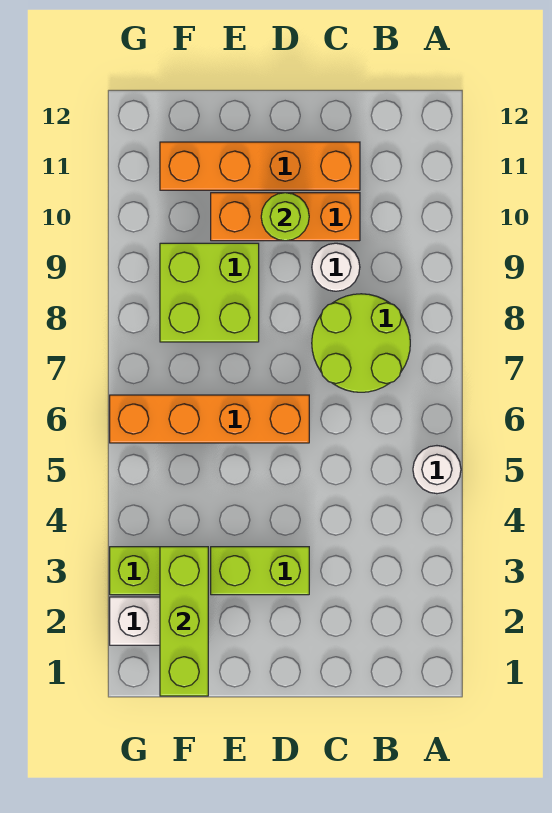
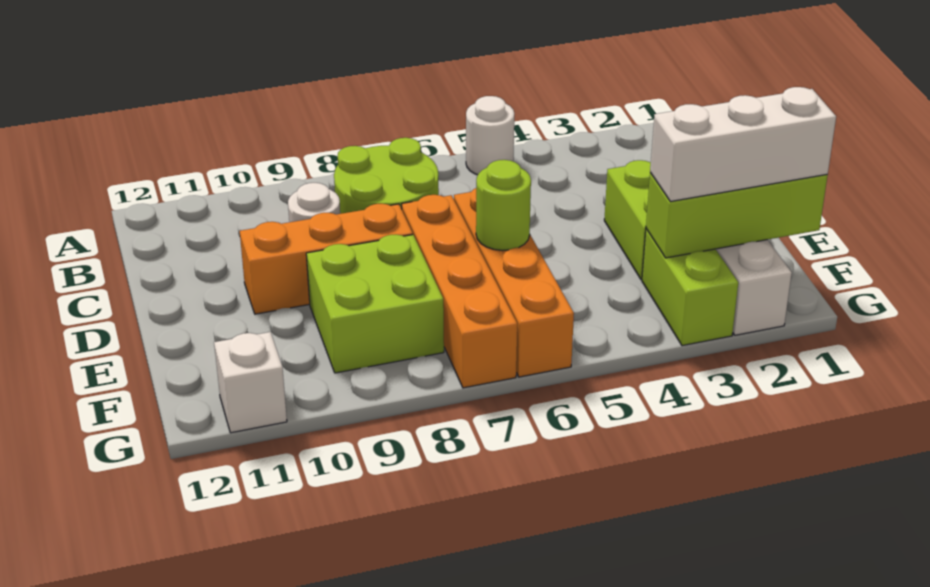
orange 1x3 brick [211,193,360,241] -> orange 1x3 brick turned to [240,204,413,314]
orange 1x4 brick [160,142,360,190] -> orange 1x4 brick moved to [402,195,517,388]
lime 1x1 round brick [261,193,309,241] -> lime 1x1 round brick moved to [476,160,531,251]
none -> white 1x3 brick [650,87,836,202]
none -> white 1x1 brick [214,332,287,433]

